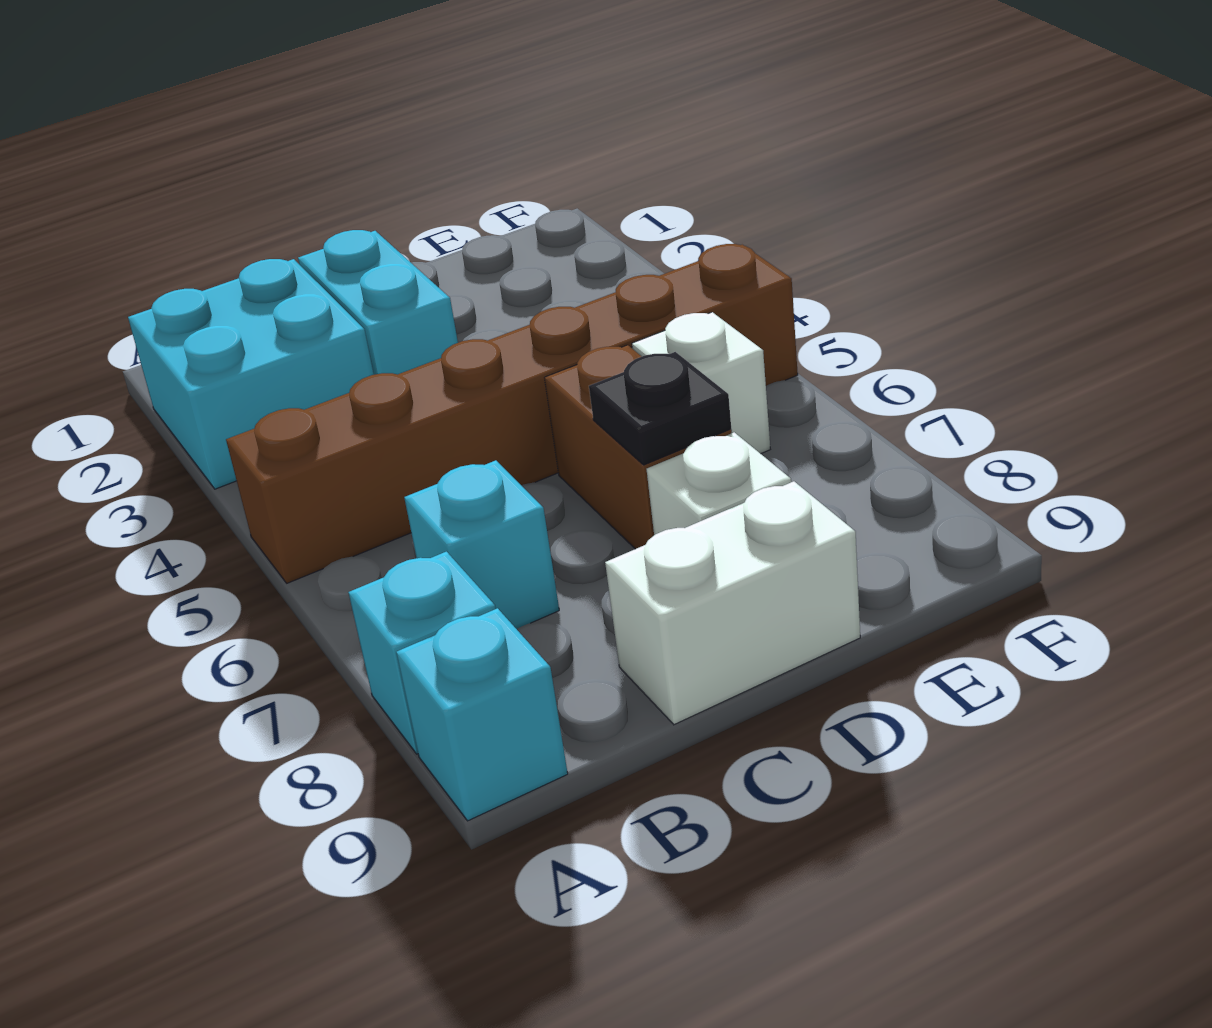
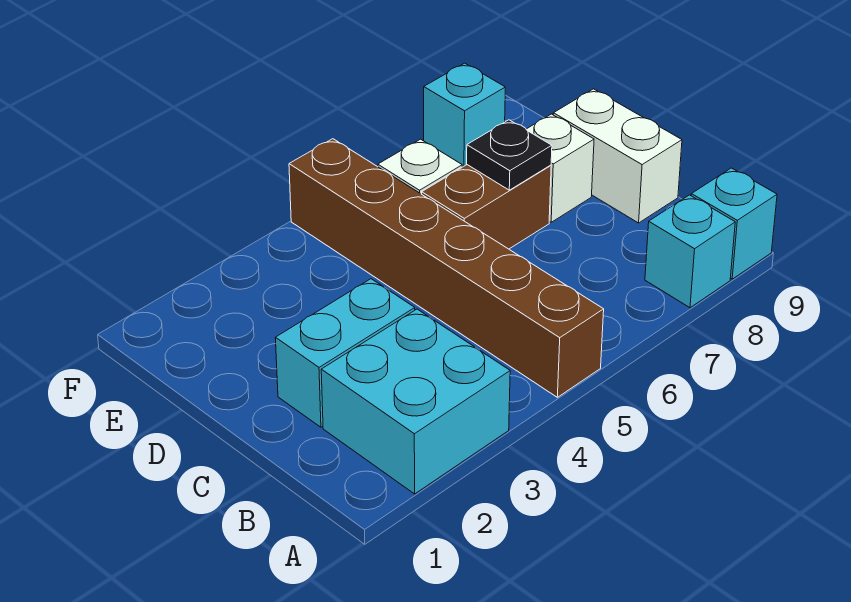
cyan 1x1 brick [404,460,559,629] -> cyan 1x1 brick moved to [424,63,505,167]

